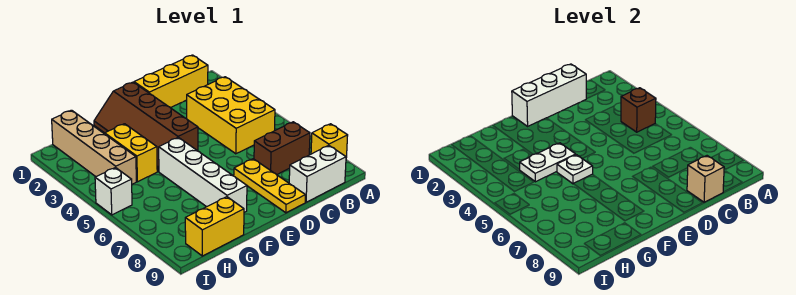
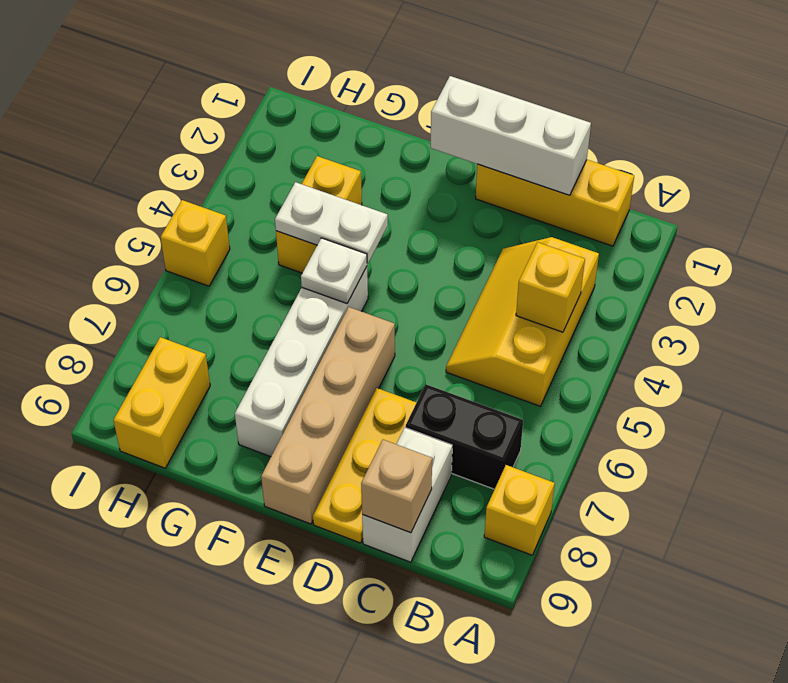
yellow 2x3 brick [187,77,275,154] -> yellow 2x3 slope [446,237,599,406]
brown 1x1 brick [621,88,656,132] -> yellow 1x1 brick [516,242,585,332]
brown 1x2 brick [254,122,310,175] -> black 1x2 brick [406,384,523,489]
white 1x2 brick [289,145,346,202] -> white 1x2 brick turned to [362,428,452,562]
brown 2x4 slope [94,82,198,171] -> none
yellow 1x2 brick [185,197,244,256] -> yellow 1x2 brick turned to [113,337,210,468]
tan 1x4 brick [52,110,136,184] -> tan 1x4 brick moved to [261,307,395,524]
white 1x1 brick [95,167,132,215] -> yellow 1x1 brick [160,200,230,286]

